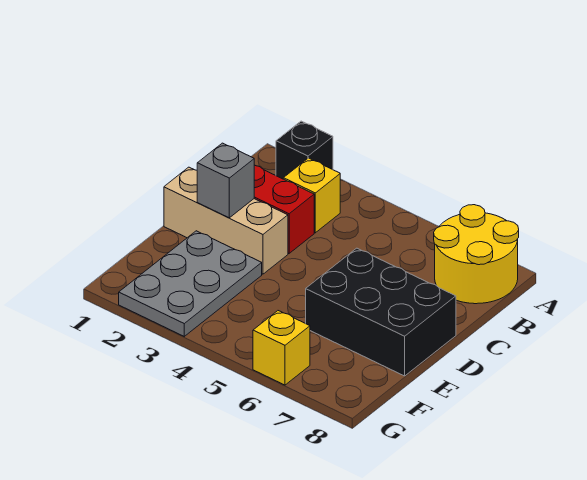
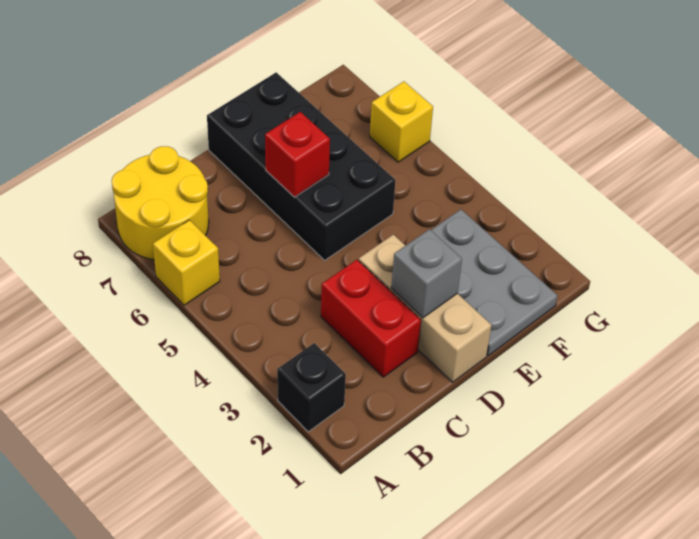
yellow 1x1 brick [283,158,340,233] -> yellow 1x1 brick moved to [153,220,220,305]
black 2x3 brick [306,248,456,376] -> black 2x4 brick [207,72,396,260]
none -> red 1x1 brick [265,112,330,197]
grey 2x3 plate [119,231,262,336] -> grey 2x3 plate turned to [431,209,558,356]

